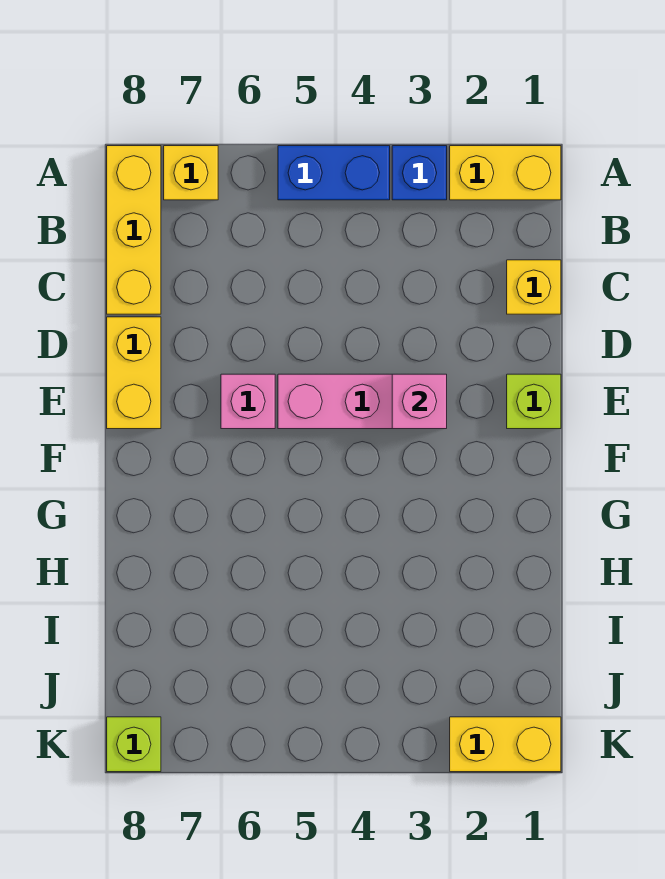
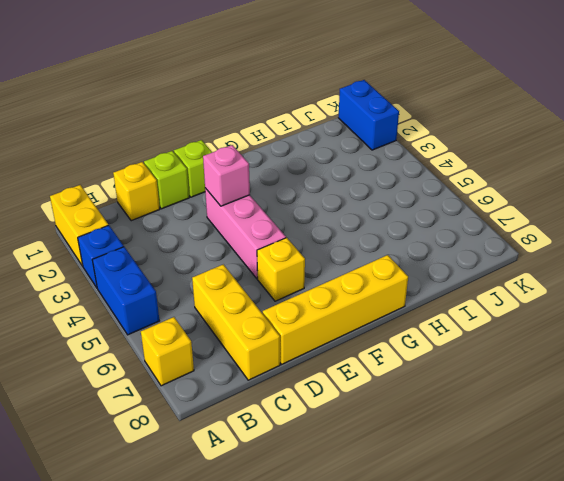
yellow 1x3 brick [107,146,161,314] -> yellow 1x3 brick turned to [192,264,280,380]
yellow 1x2 brick [107,317,161,429] -> yellow 1x4 brick [263,255,408,364]
pink 1x1 brick [221,374,275,429] -> yellow 1x1 brick [257,238,305,301]
yellow 1x2 brick [450,717,561,772] -> blue 1x2 brick [338,80,399,150]
lime 1x1 brick [107,717,161,772] -> lime 1x1 brick moved to [144,151,189,209]

